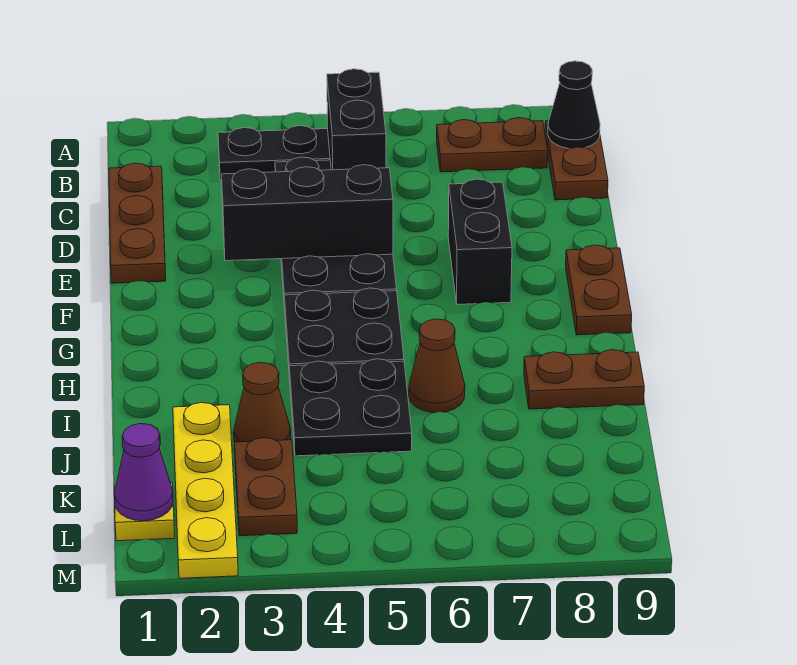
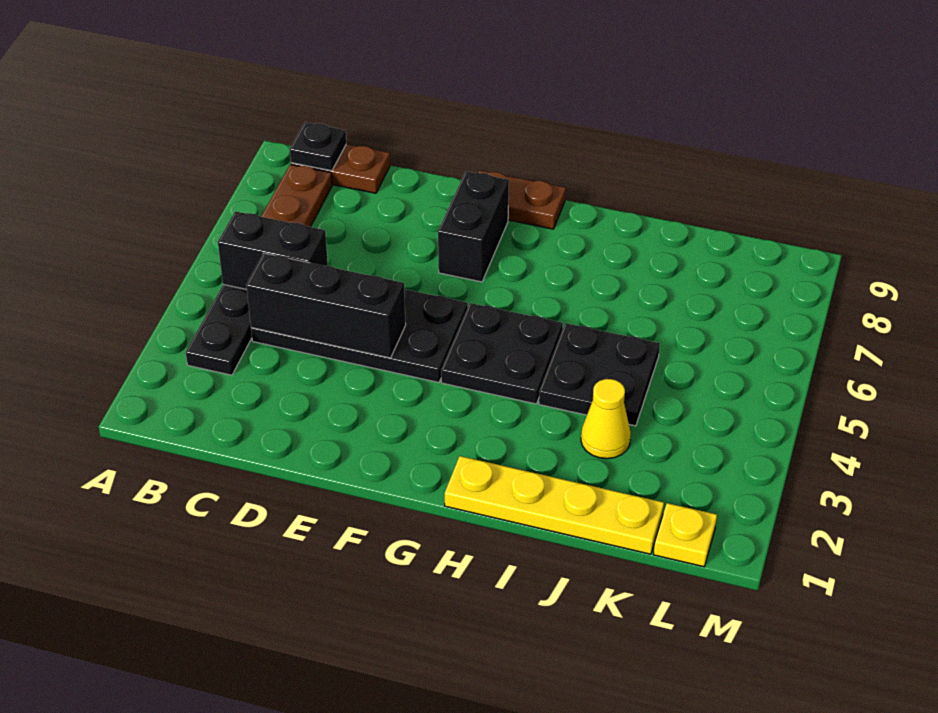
black 1x1 cone [548,61,600,149] -> black 1x1 plate [290,122,346,171]
brown 1x3 plate [109,163,166,283] -> none
black 1x3 brick [222,165,393,261] -> black 1x3 brick turned to [246,253,406,358]
black 1x2 brick [448,179,512,304] -> black 1x2 brick turned to [438,171,509,282]
brown 1x1 cone [409,319,465,413] -> none
brown 1x2 plate [524,350,644,409] -> none
yellow 1x4 plate [173,403,238,578] -> yellow 1x4 plate moved to [445,456,664,554]
brown 1x1 cone [234,362,291,442] -> yellow 1x1 cone [581,379,631,459]
brown 1x2 plate [235,438,297,536] -> none
purple 1x1 cone [114,424,173,521] -> none

